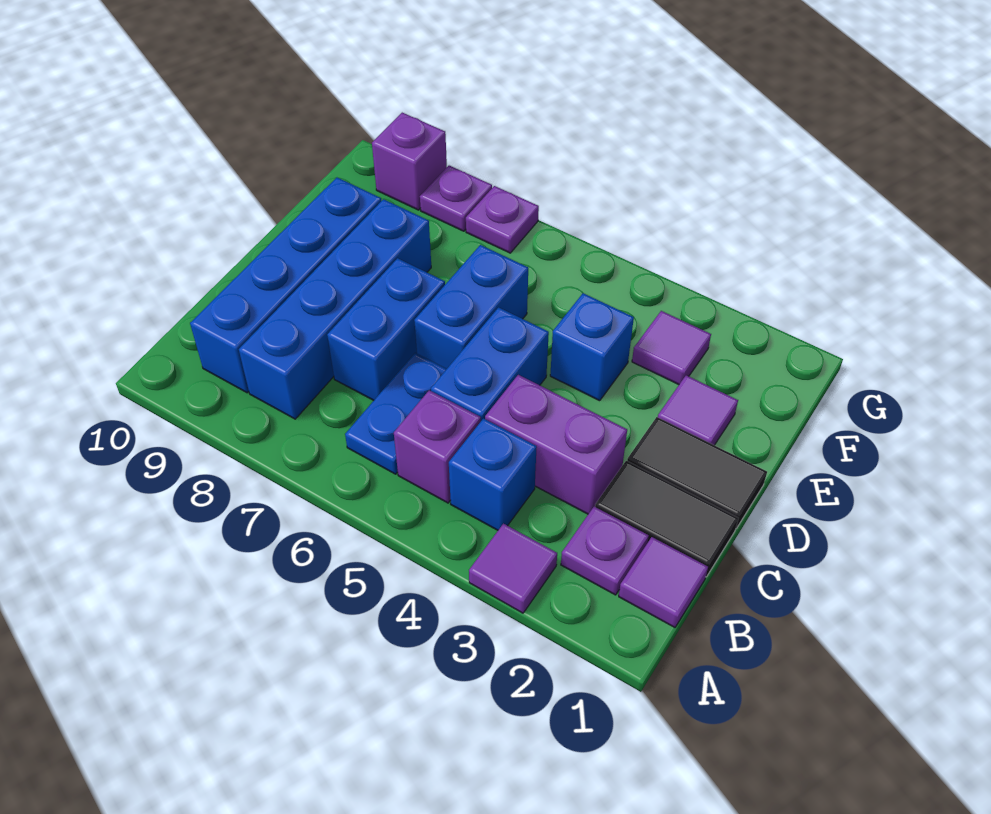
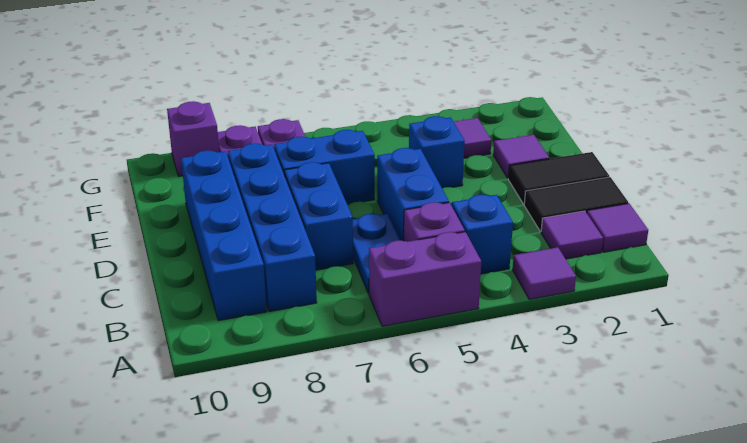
purple 1x1 plate [561,507,649,595] -> purple 1x1 tile [541,211,603,259]
purple 1x2 brick [485,375,627,514] -> purple 1x2 brick moved to [369,232,481,326]
blue 1x2 brick [414,245,528,369] -> blue 1x2 brick turned to [274,130,375,204]

